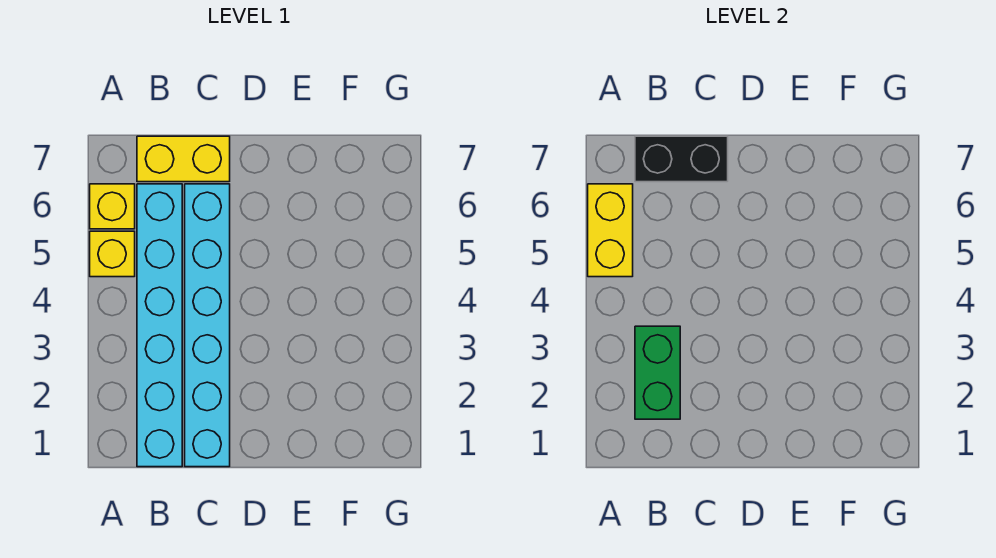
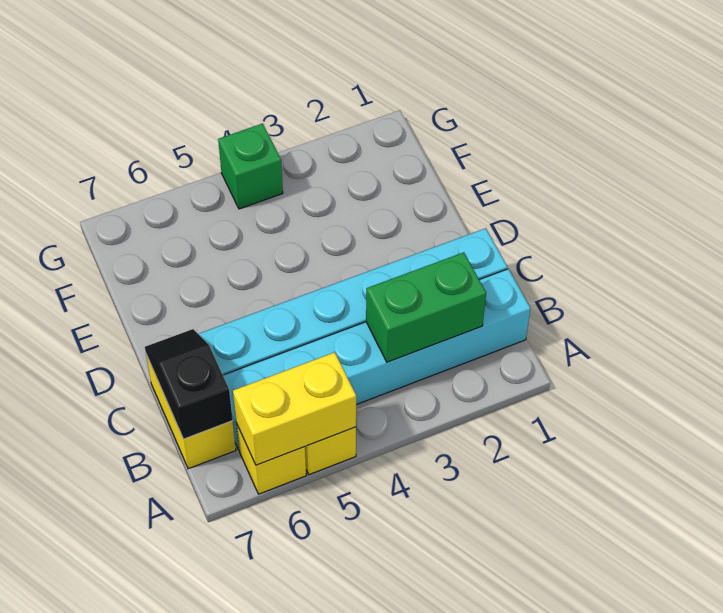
black 1x2 brick [635,136,728,182] -> black 1x2 slope [145,329,233,439]
none -> green 1x1 brick [218,123,283,209]

